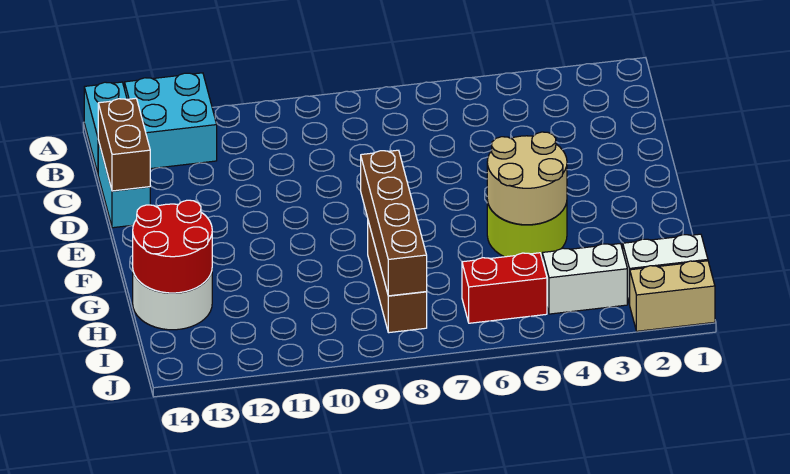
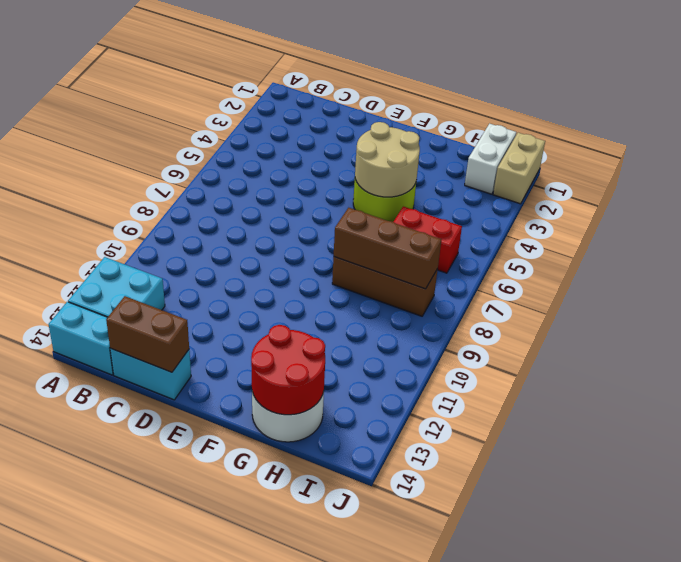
brown 1x4 brick [361,150,427,296] -> brown 1x3 brick [334,208,441,289]
white 1x2 brick [542,243,627,314] -> none
red 1x2 brick [462,253,547,323] -> red 1x2 brick turned to [393,206,462,273]

